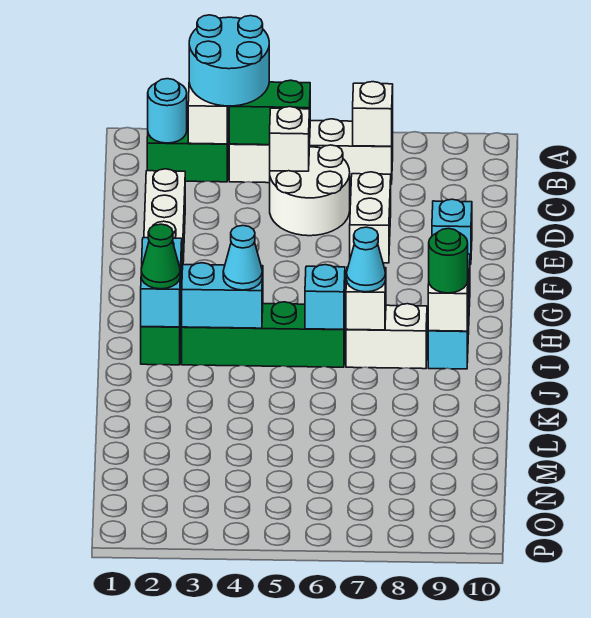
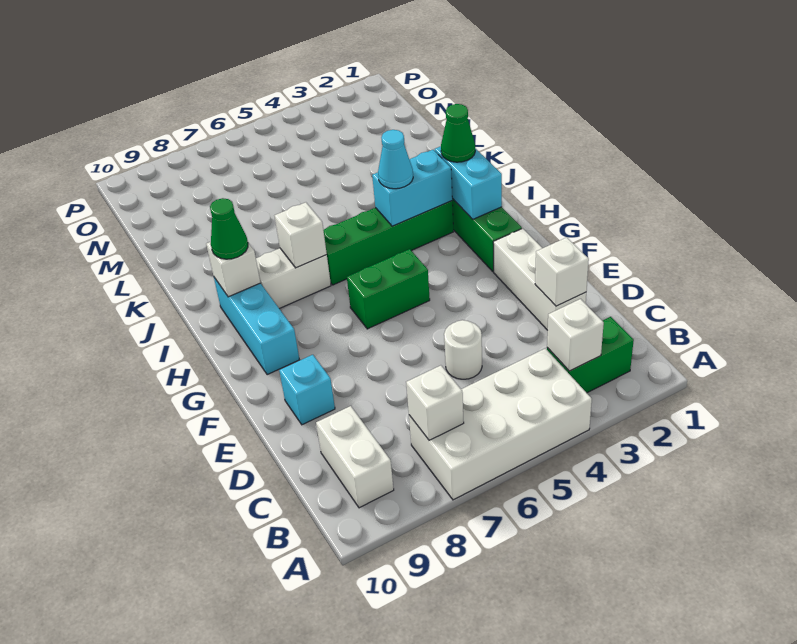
cyan 2x2 round brick [189,15,269,106] -> none
cyan 1x1 round brick [148,79,187,143] -> none
white 1x4 brick [229,119,393,184] -> white 2x4 brick [409,348,592,500]
green 1x2 brick [229,80,310,145] -> green 1x2 brick moved to [347,249,430,329]
white 2x2 round brick [270,145,350,236] -> white 1x1 round brick [444,320,482,379]
white 1x1 brick [270,107,310,171] -> white 1x1 brick moved to [535,237,589,306]
white 1x2 brick [350,172,391,263] -> white 1x2 brick moved to [316,406,394,508]
cyan 1x1 brick [305,265,345,329] -> none
cyan 1x1 cone [346,227,386,292] -> none
green 1x1 round brick [429,228,468,293] -> green 1x1 cone [210,198,248,259]

